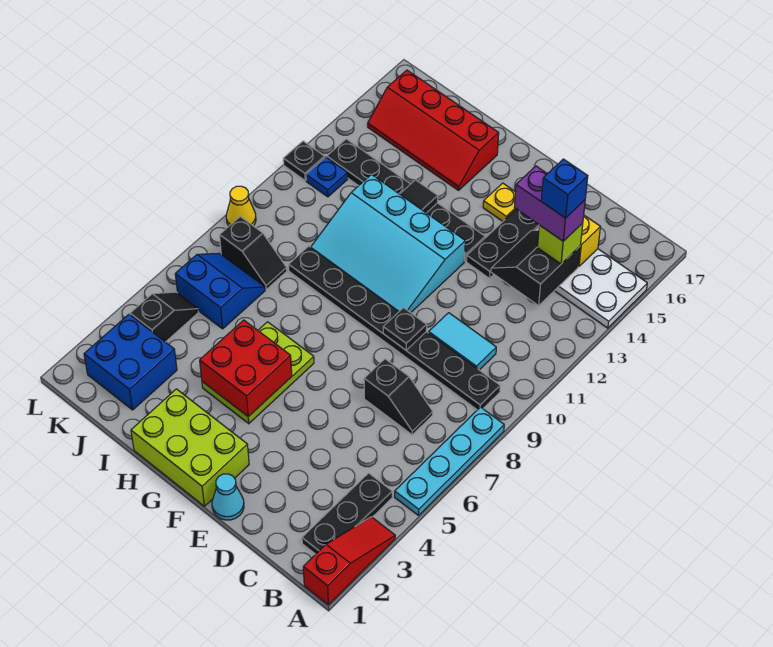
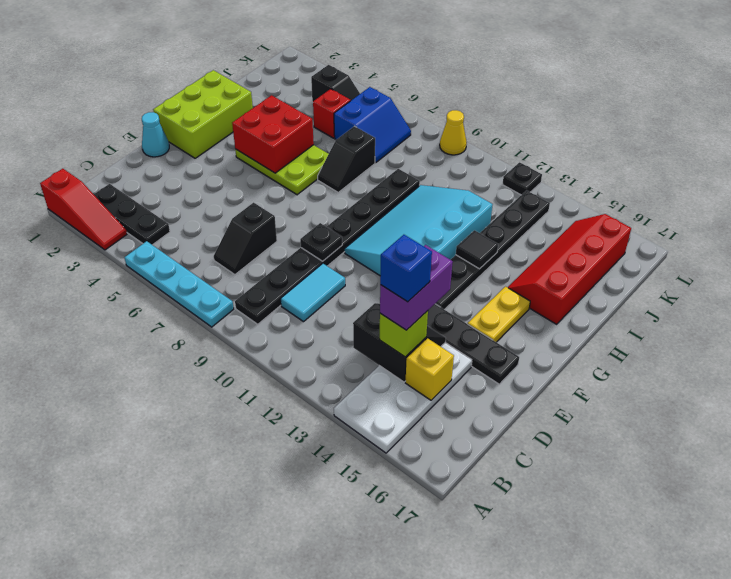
yellow 1x1 plate [483,183,516,221] -> yellow 1x2 plate [468,287,530,342]
blue 2x2 brick [84,314,177,410] -> none
none -> red 1x1 brick [313,89,351,138]
black 1x2 slope [220,217,287,289] -> black 1x2 slope moved to [318,126,375,192]
blue 1x1 plate [306,157,348,197] -> none

